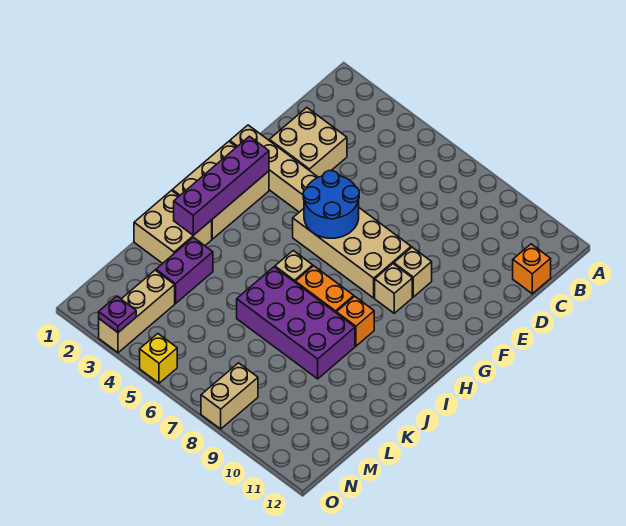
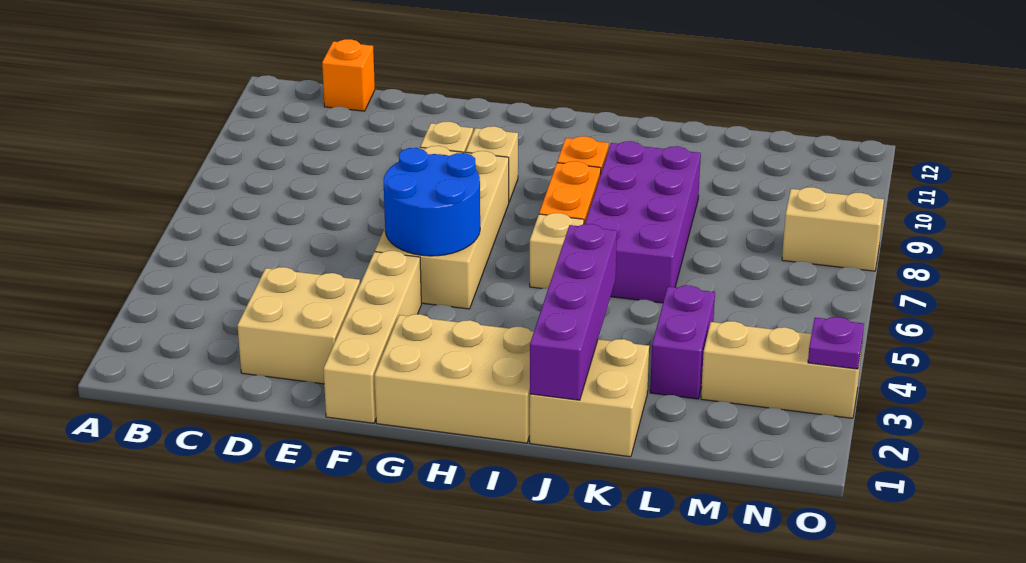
purple 1x4 brick [174,136,269,235] -> purple 1x4 brick turned to [530,224,617,400]
purple 1x2 brick [156,237,213,304] -> purple 1x2 brick turned to [650,285,715,399]
yellow 1x1 brick [140,334,177,383] -> none

